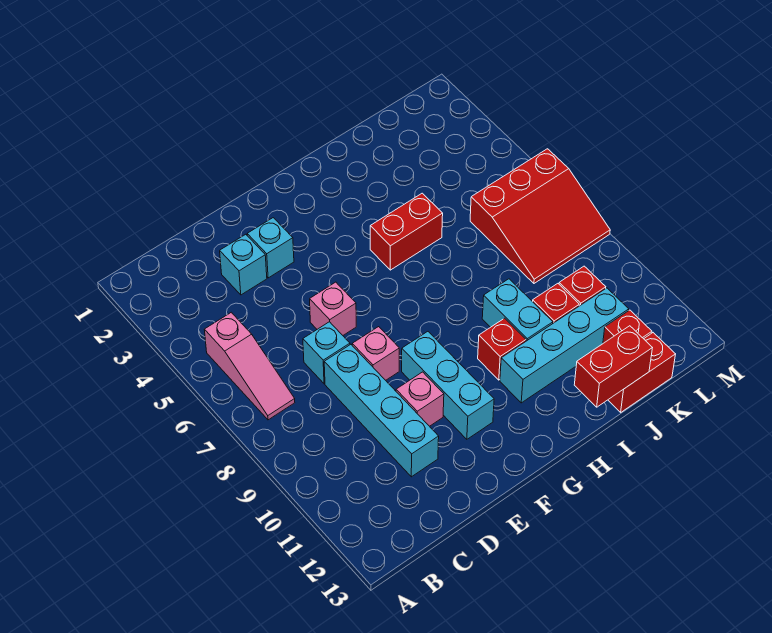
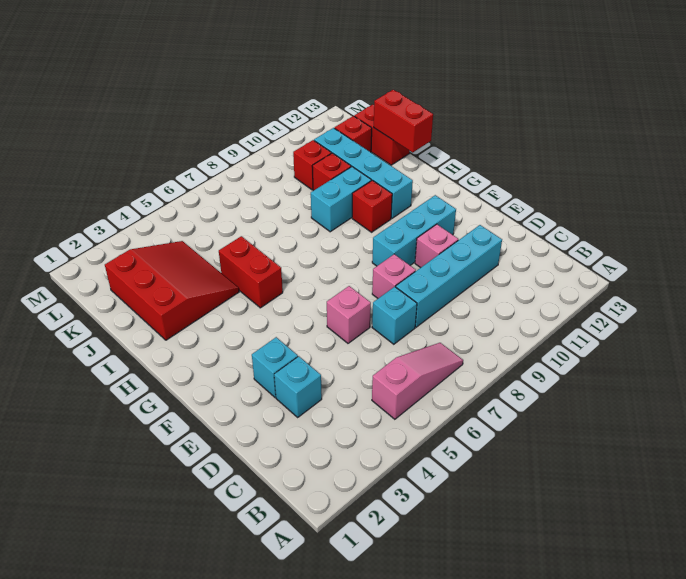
red 3x3 slope [470,149,610,283] -> red 3x3 slope moved to [105,241,239,340]

